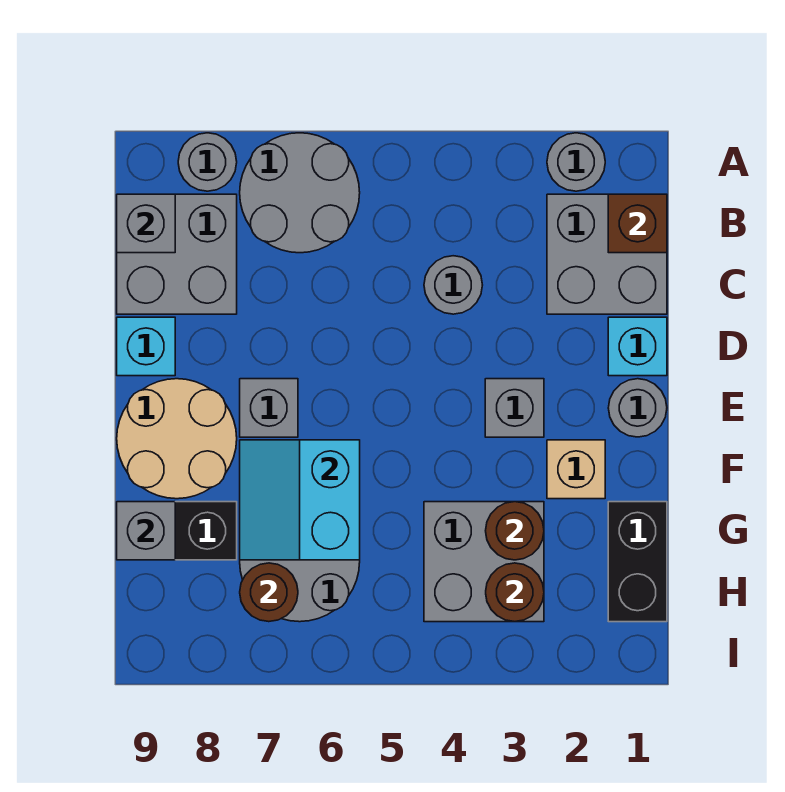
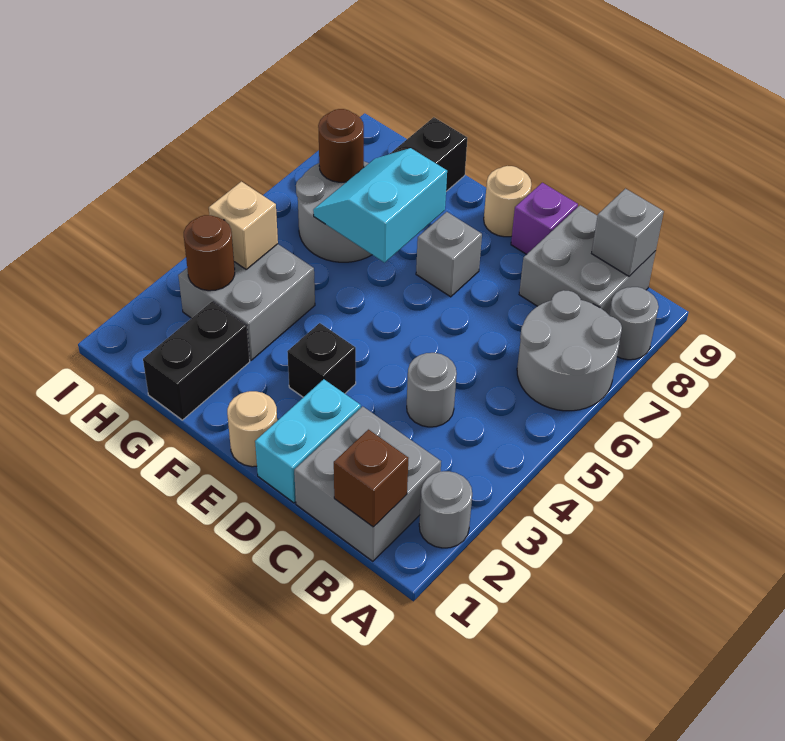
cyan 1x1 brick [608,317,667,376] -> cyan 1x2 brick [255,379,361,503]
cyan 1x1 brick [117,317,175,376] -> purple 1x1 brick [511,183,578,254]
grey 1x1 round brick [608,379,667,437] -> tan 1x1 round brick [227,391,277,467]
grey 1x1 brick [485,379,544,437] -> black 1x1 brick [287,323,356,397]
tan 2x2 round brick [117,379,237,499] -> tan 1x1 round brick [484,166,531,237]
tan 1x1 brick [547,440,605,499] -> tan 1x1 brick moved to [209,182,278,269]
cyan 2x2 slope [240,440,360,560] -> cyan 2x2 slope turned to [313,148,447,263]
black 1x2 brick [608,502,667,622] -> black 1x2 brick turned to [143,301,250,420]
brown 1x1 round brick [486,502,544,560] -> none
grey 1x1 brick [117,502,175,560] -> none

